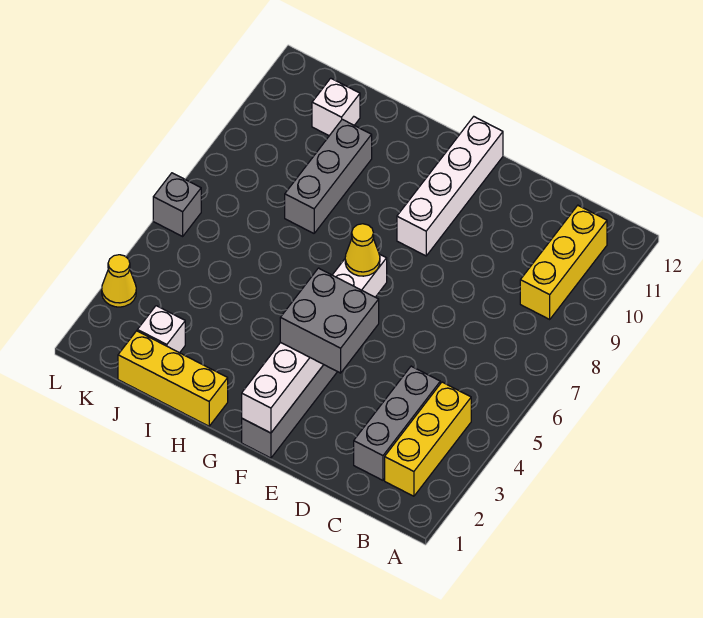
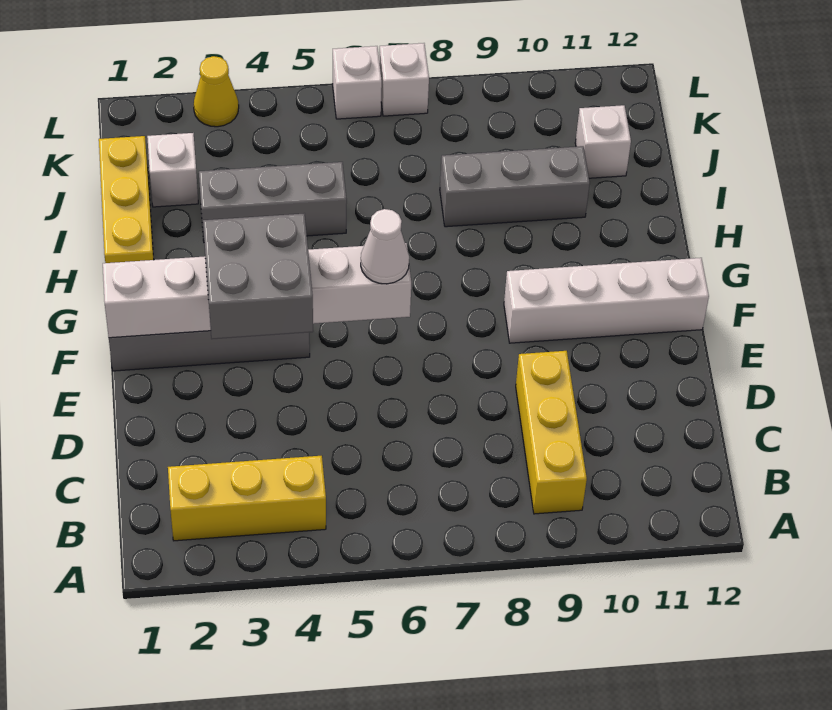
yellow 1x3 brick [520,205,607,319] -> yellow 1x3 brick turned to [516,351,587,514]
grey 1x3 brick [354,366,440,480] -> grey 1x3 brick moved to [199,162,347,241]
yellow 1x1 cone [345,224,380,276] -> white 1x1 cone [361,209,409,284]
grey 1x1 brick [153,173,201,236] -> white 1x1 brick [333,46,382,119]
none -> white 1x1 brick [379,43,429,116]

